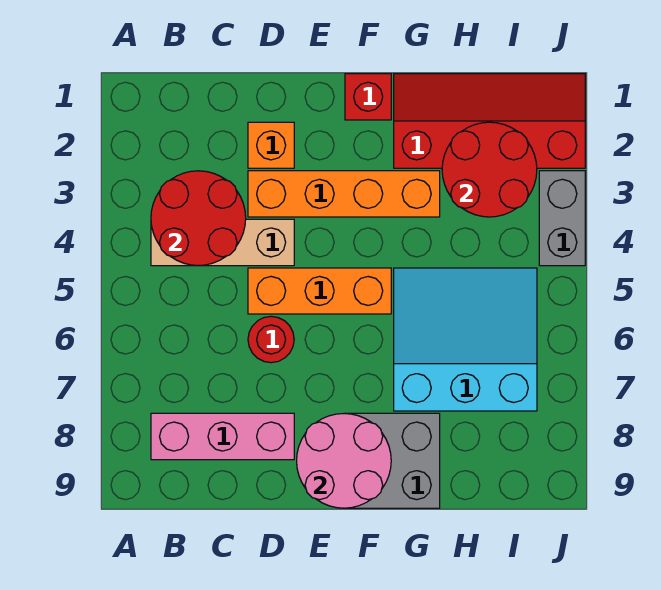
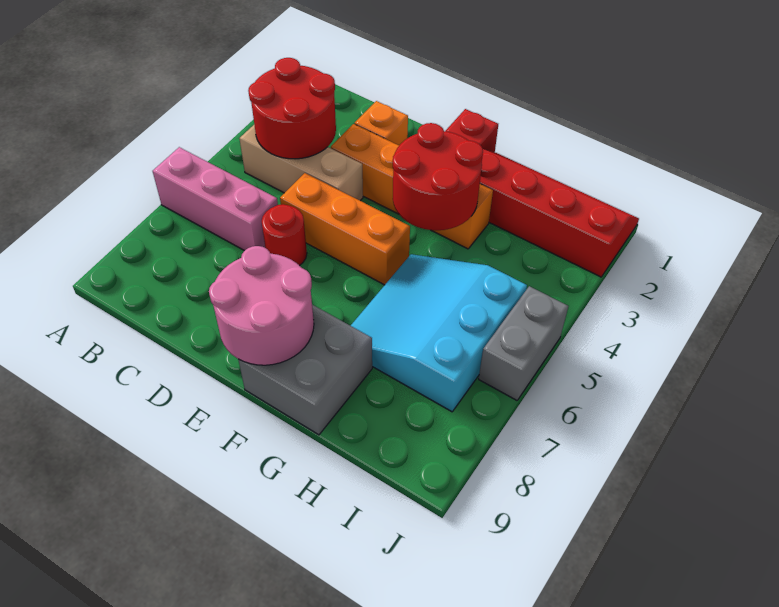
pink 1x3 brick [151,413,294,460] -> pink 1x3 brick moved to [153,147,278,251]
cyan 3x3 slope [394,268,537,411] -> cyan 3x3 slope turned to [351,254,527,412]
red 2x2 round brick [442,122,537,217] -> red 2x2 round brick moved to [393,123,483,230]
grey 1x2 brick [539,171,585,266] -> grey 1x2 brick moved to [479,286,568,400]

